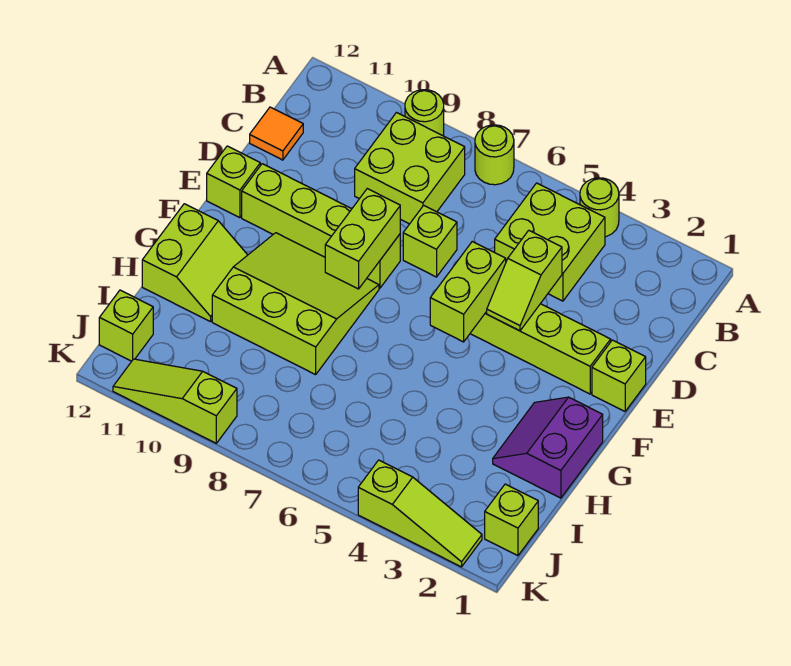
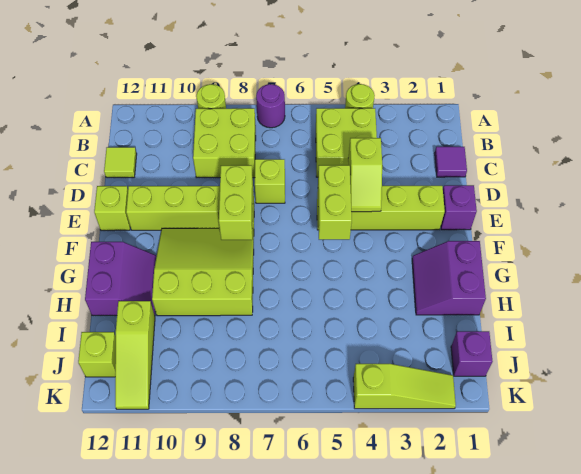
lime 1x1 round brick [475,125,514,185] -> purple 1x1 round brick [256,84,285,128]
none -> purple 1x1 tile [435,147,467,177]
orange 1x1 tile [250,107,303,160] -> lime 1x1 tile [104,147,137,178]
lime 1x1 brick [592,340,646,411] -> purple 1x1 brick [441,185,477,230]
lime 2x2 slope [142,204,247,322] -> purple 2x2 slope [85,242,157,316]
lime 1x1 brick [485,484,538,556] -> purple 1x1 brick [451,331,493,376]
lime 1x3 slope [113,359,237,443] -> lime 1x3 slope turned to [115,301,155,409]

